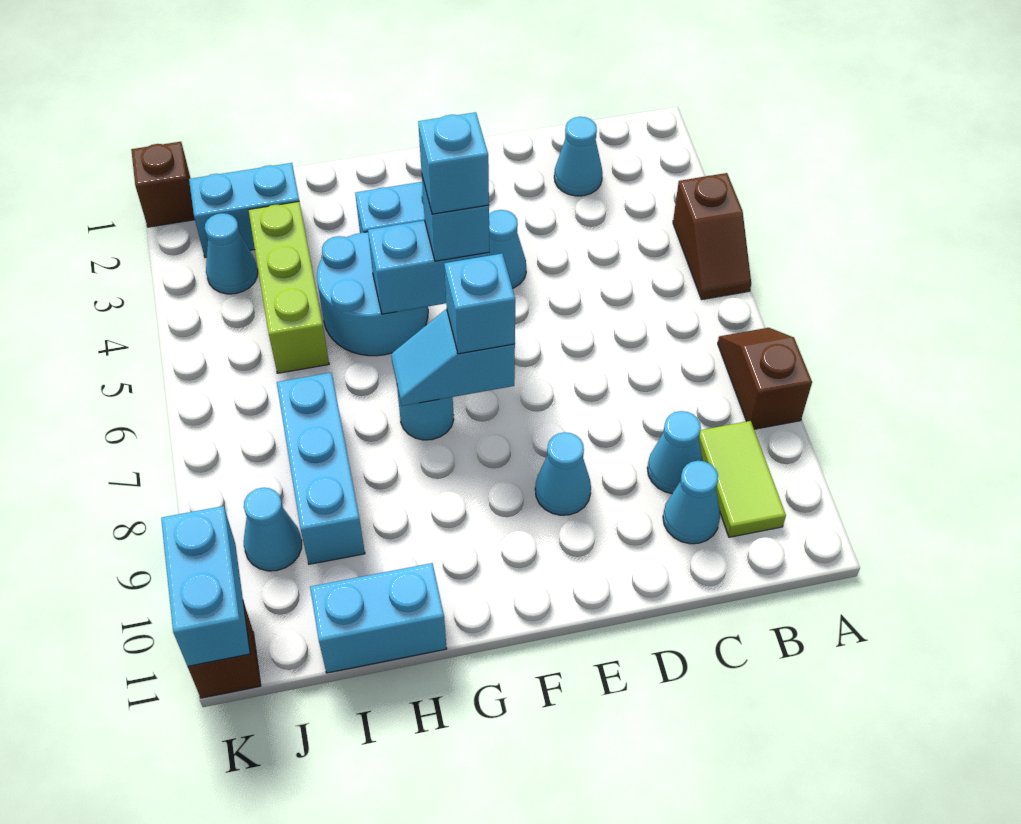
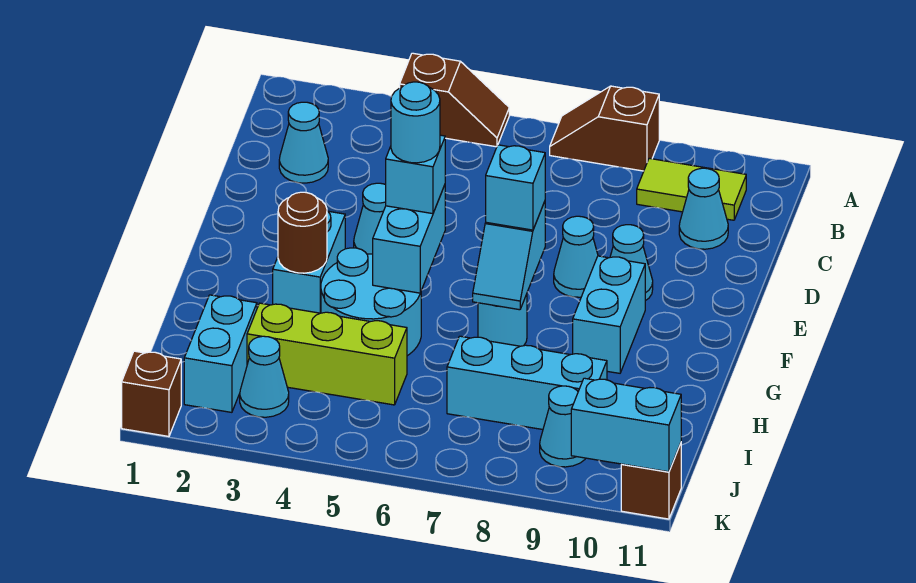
cyan 1x1 cone [647,411,703,493] -> cyan 1x1 cone moved to [554,216,598,297]
cyan 1x1 brick [418,112,489,214] -> cyan 1x1 round brick [391,82,440,163]
none -> brown 1x1 round brick [278,192,327,273]
cyan 1x2 brick [310,563,447,673] -> cyan 1x2 brick moved to [573,256,645,373]

